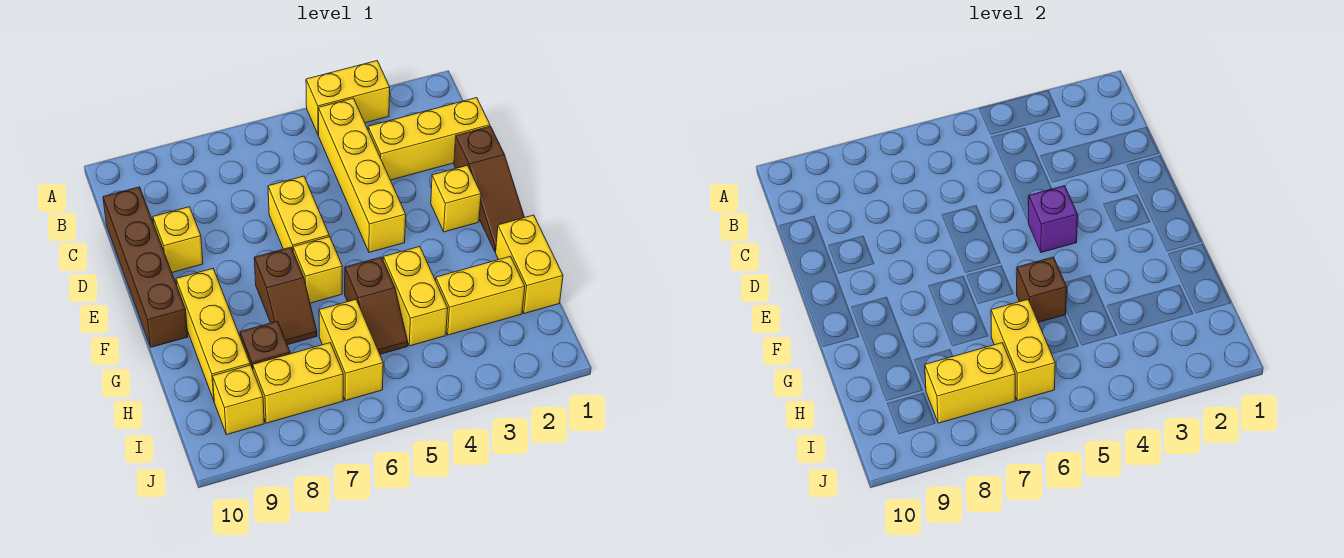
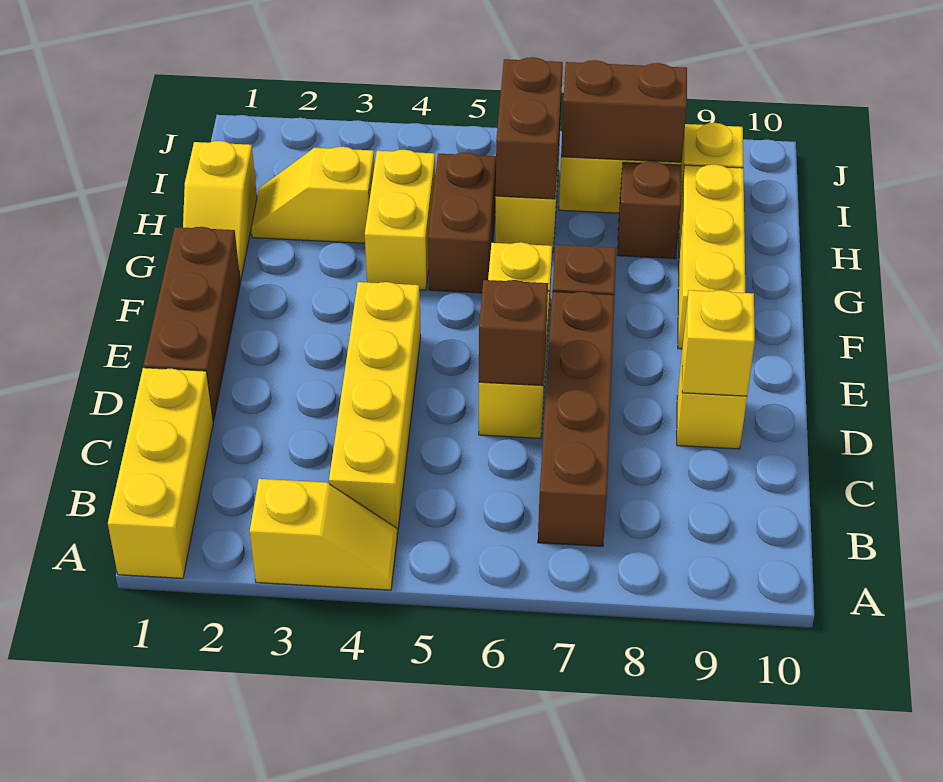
yellow 1x2 brick [306,61,390,135] -> yellow 1x2 slope [250,479,397,590]
yellow 1x3 brick [368,98,490,180] -> yellow 1x3 brick turned to [108,368,213,578]
brown 1x4 brick [103,187,188,347] -> brown 1x4 brick moved to [538,292,615,546]
brown 1x3 slope [454,126,525,252] -> brown 1x3 brick [144,227,240,421]
yellow 1x1 brick [431,165,481,232] -> yellow 1x1 brick moved to [682,290,755,396]
purple 1x1 brick [1028,186,1078,252] -> none
yellow 1x2 brick [496,215,563,314] -> yellow 1x2 slope [183,141,257,281]
brown 1x2 slope [345,257,408,354] -> brown 1x2 brick [428,152,496,293]
brown 1x1 brick [1017,257,1067,322] -> brown 1x1 brick moved to [479,280,548,386]
yellow 1x2 brick [436,256,525,335] -> yellow 1x2 slope [251,147,374,243]
yellow 1x2 brick [991,299,1055,401] -> brown 1x2 brick [496,57,563,199]
yellow 1x2 brick [925,343,1015,423] -> brown 1x2 brick [561,60,687,162]

